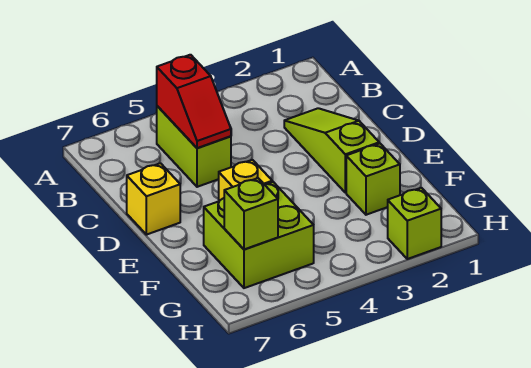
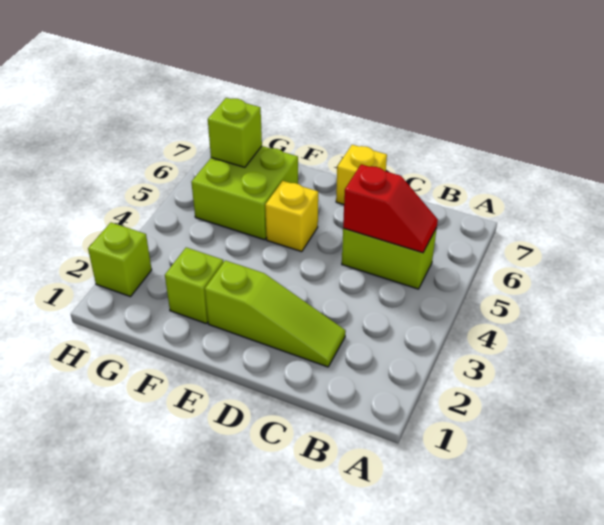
red 1x2 slope [157,55,231,148] -> red 1x2 slope turned to [343,164,438,253]

